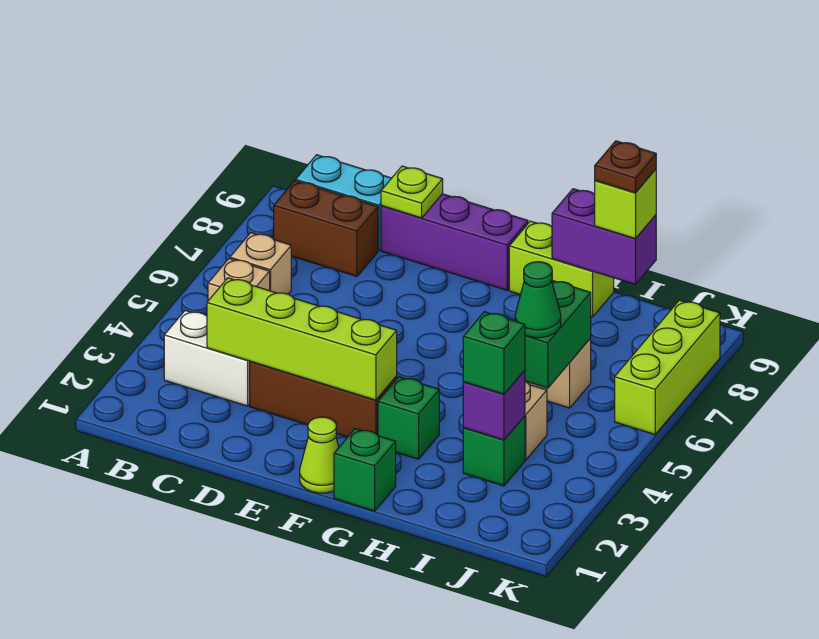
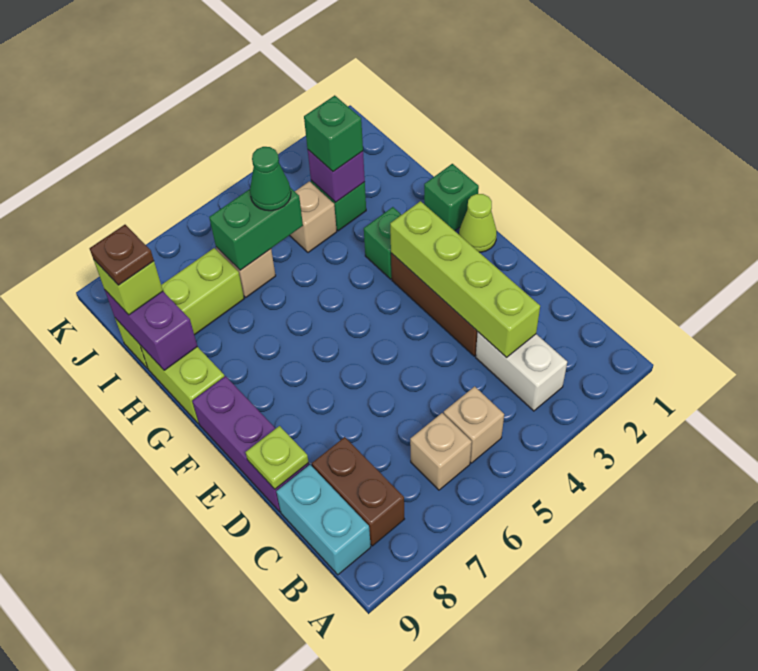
lime 1x3 brick [615,300,720,435] -> lime 1x3 brick moved to [115,248,244,369]

